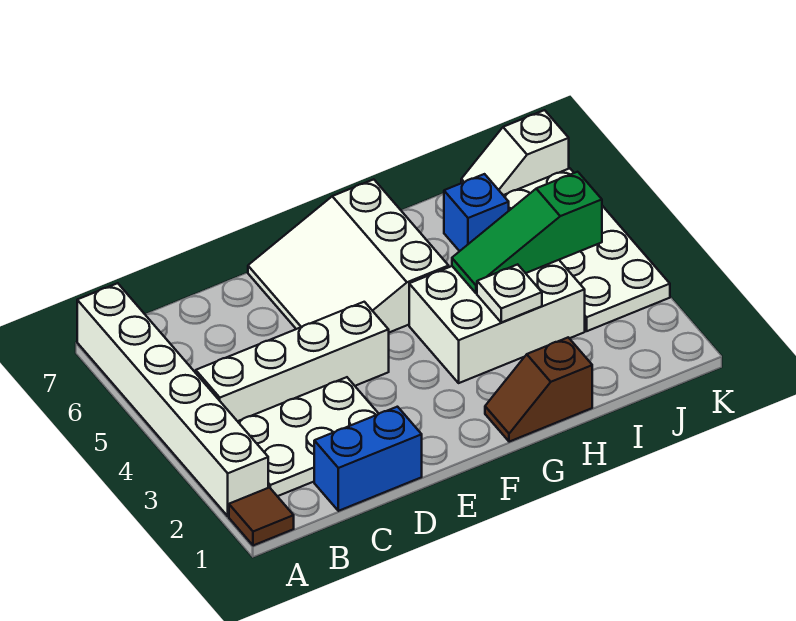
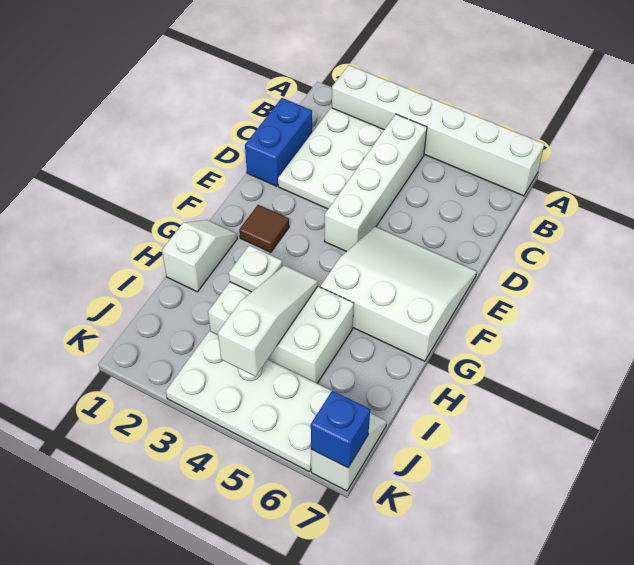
brown 1x1 tile [229,488,294,546] -> brown 1x1 tile moved to [239,205,289,252]
brown 1x2 slope [485,337,592,442] -> white 1x2 slope [162,220,237,292]
white 2x3 brick [409,260,585,383] -> white 2x3 brick turned to [208,282,354,383]
green 1x3 slope [452,172,602,293] -> white 1x3 slope [218,265,318,376]
blue 1x1 brick [444,174,509,251] -> blue 1x1 brick moved to [311,391,370,468]

